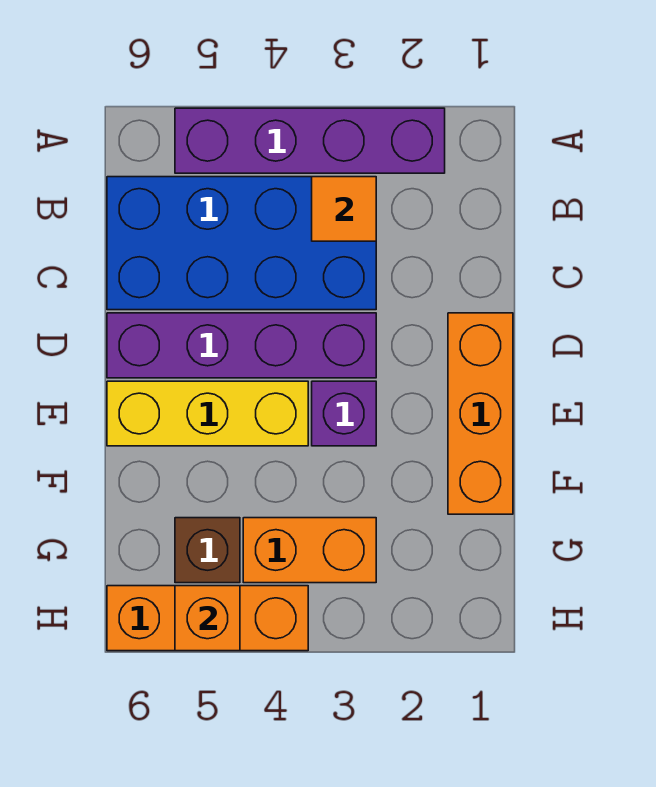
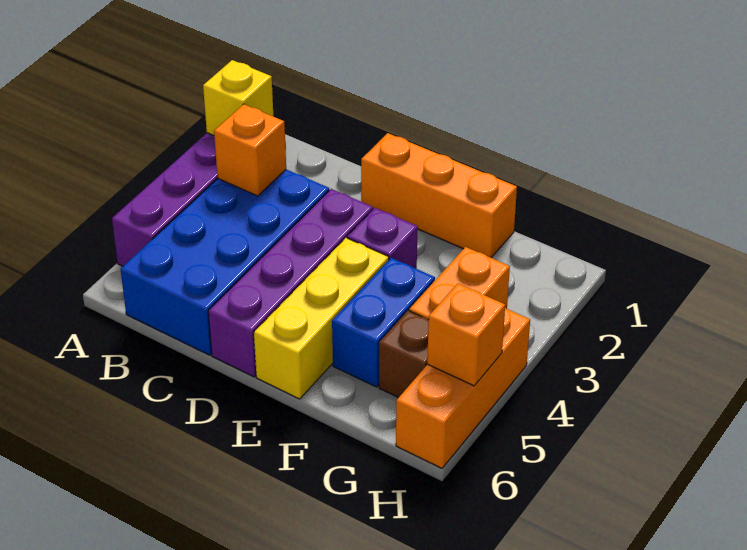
none -> yellow 1x1 brick [203,60,273,135]
orange 1x1 tile [312,177,376,241] -> orange 1x1 brick [214,104,286,196]
none -> blue 1x2 brick [332,258,435,387]

